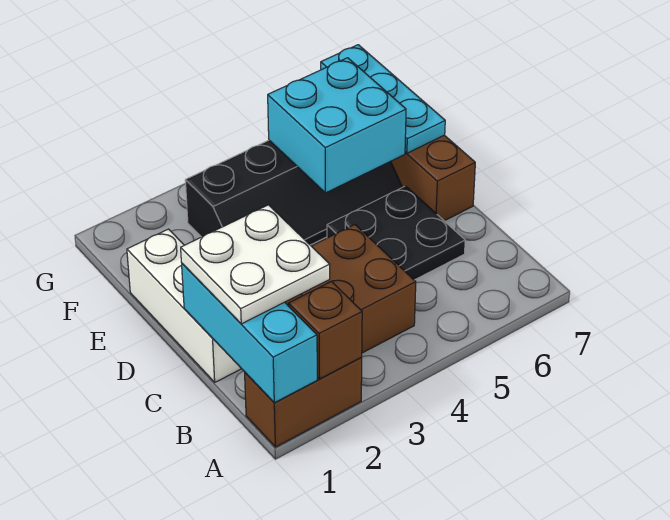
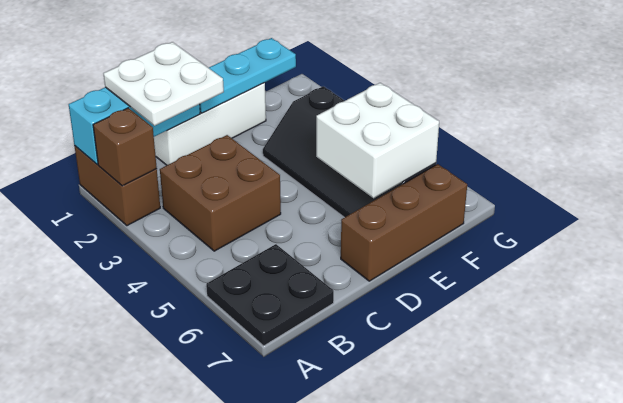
black 2x2 plate [327,186,465,280] -> black 2x2 plate moved to [206,244,334,346]
cyan 2x2 brick [268,58,406,193] -> white 2x2 brick [316,83,439,198]
cyan 1x3 plate [321,45,445,153] -> cyan 1x3 plate moved to [200,38,296,113]

